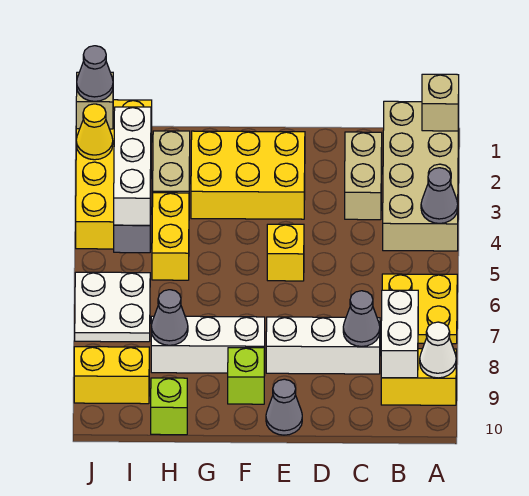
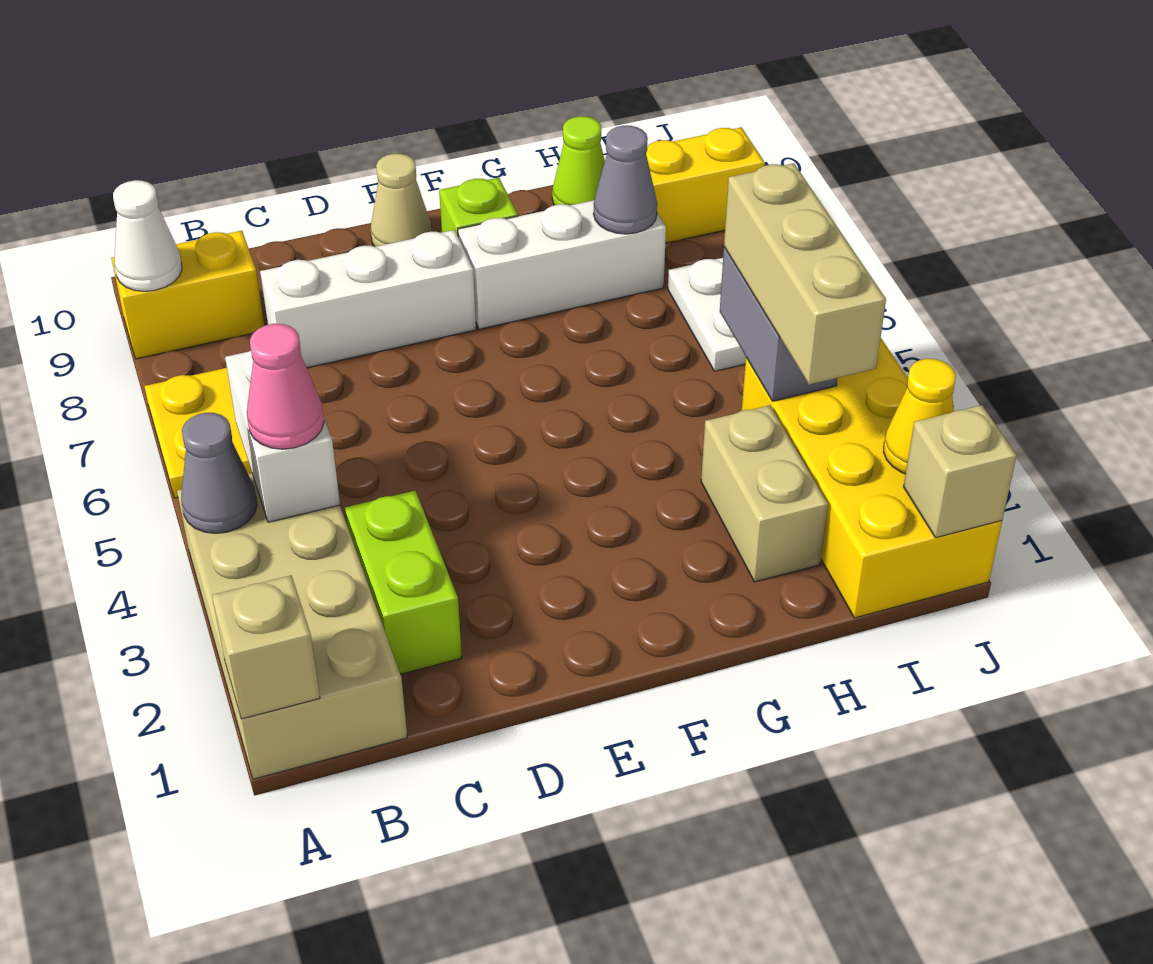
none -> pink 1x1 cone [247,324,324,449]
white 1x2 brick [381,290,418,378] -> white 1x2 brick moved to [225,351,340,522]
tan 1x2 brick [345,132,382,220] -> lime 1x2 brick [345,490,462,674]
grey 1x1 cone [343,291,380,347] -> none
yellow 2x3 brick [191,131,305,219] -> none
yellow 1x1 brick [267,224,304,281] -> none
grey 1x1 cone [266,379,302,435] -> tan 1x1 cone [370,154,432,247]
yellow 1x2 brick [152,193,189,280] -> none
lime 1x1 brick [151,378,187,435] -> lime 1x1 cone [552,116,605,205]
white 1x3 brick [114,107,151,225] -> tan 1x3 brick [724,163,886,385]
grey 1x1 cone [77,46,113,101] -> none

